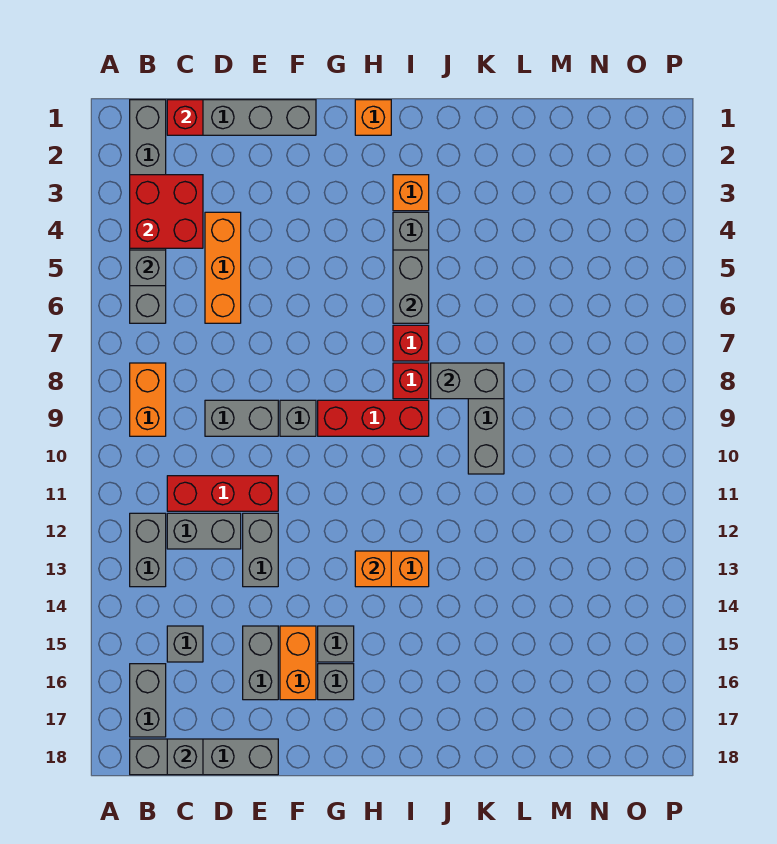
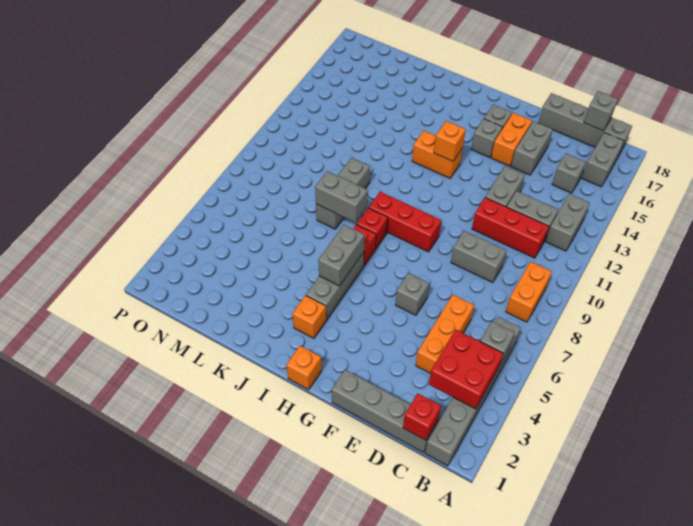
grey 1x1 brick [280,400,316,436] -> grey 1x1 brick moved to [395,273,429,315]

